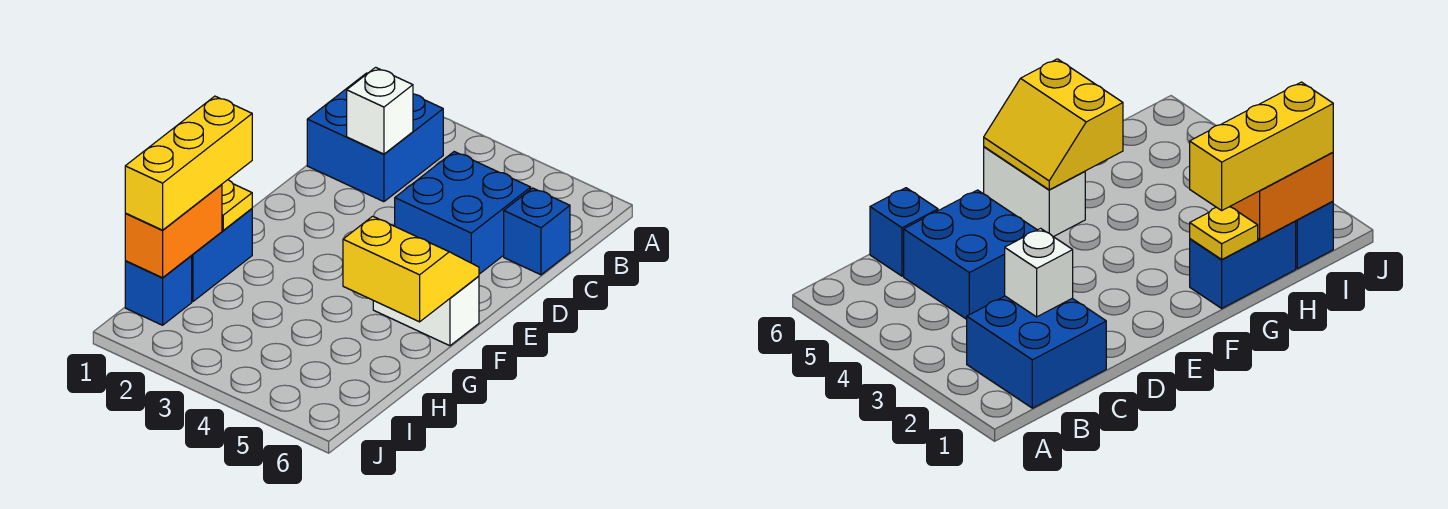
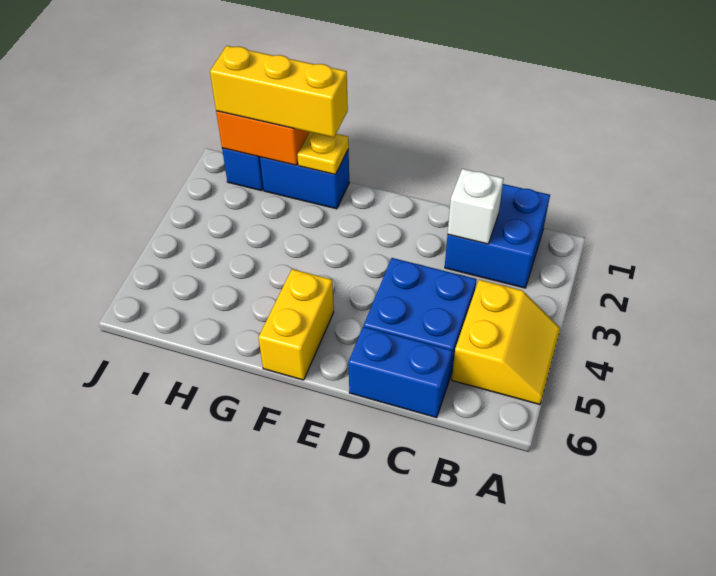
blue 1x1 brick [504,188,570,275] -> blue 1x2 brick [348,327,452,418]
white 1x2 brick [373,276,479,346] -> yellow 1x2 brick [258,269,334,380]
yellow 2x2 slope [343,216,479,322] -> yellow 2x2 slope moved to [452,280,560,404]

